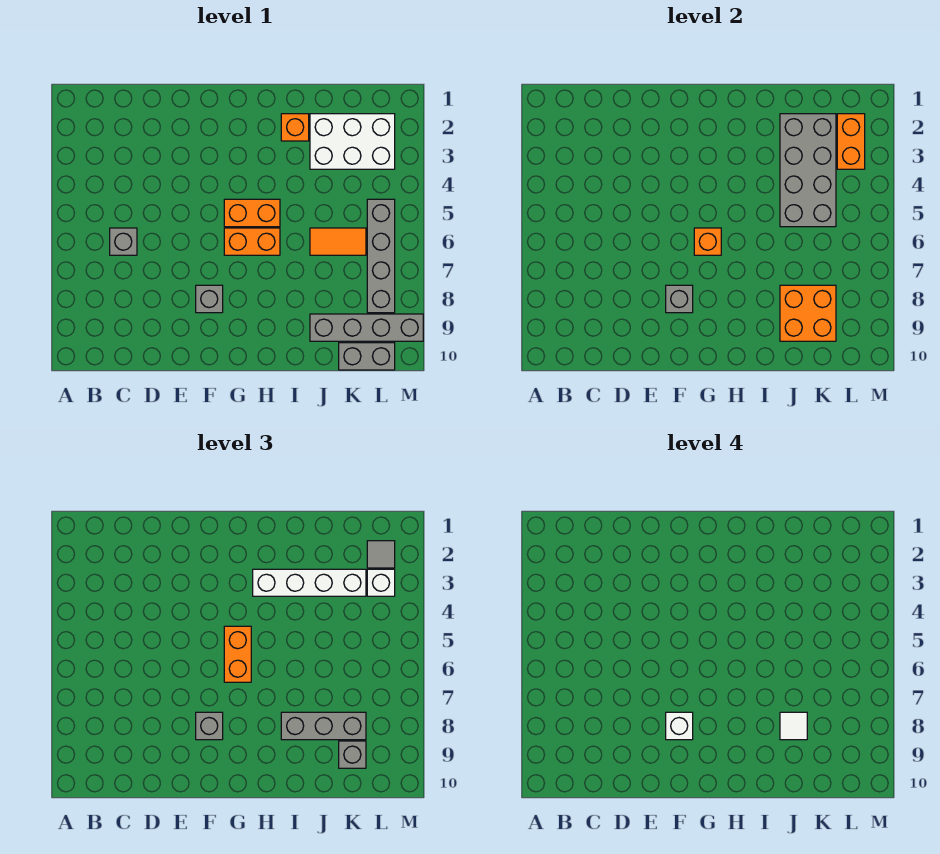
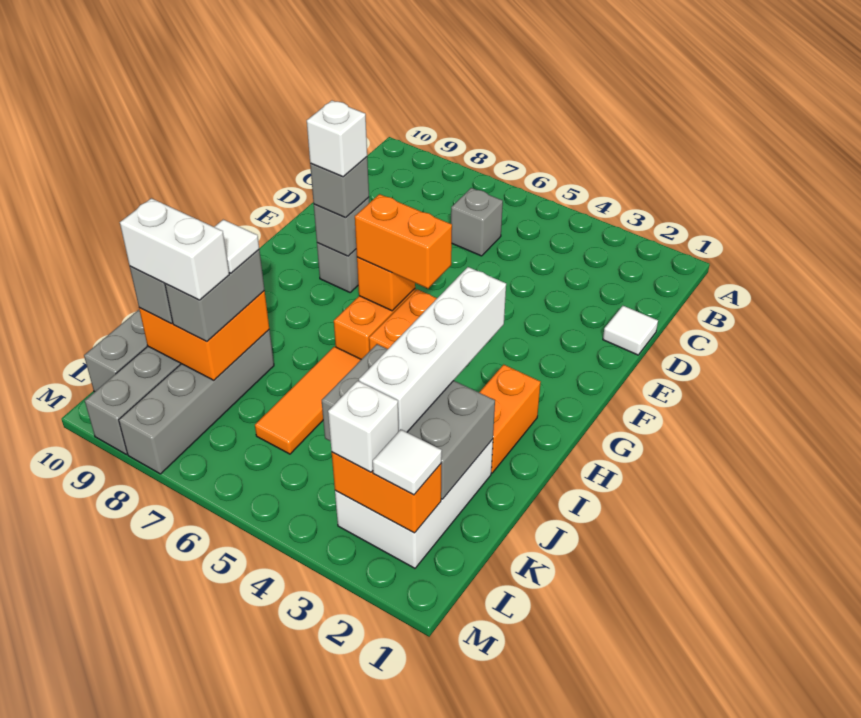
none -> white 1x1 tile [603,306,658,355]
orange 1x1 brick [281,114,309,141] -> orange 1x2 brick [479,365,541,473]
grey 1x3 brick [281,712,366,740] -> grey 1x2 brick [165,250,264,341]
grey 2x4 brick [780,114,836,227] -> grey 2x3 brick [322,344,495,499]
orange 1x2 tile [310,228,366,255] -> orange 1x3 tile [255,346,361,454]
none -> white 1x2 brick [120,198,229,300]
grey 1x1 tile [367,541,395,568] -> white 1x1 tile [373,430,442,495]
grey 1x4 brick [367,199,395,313] -> grey 1x4 brick turned to [119,330,274,474]

